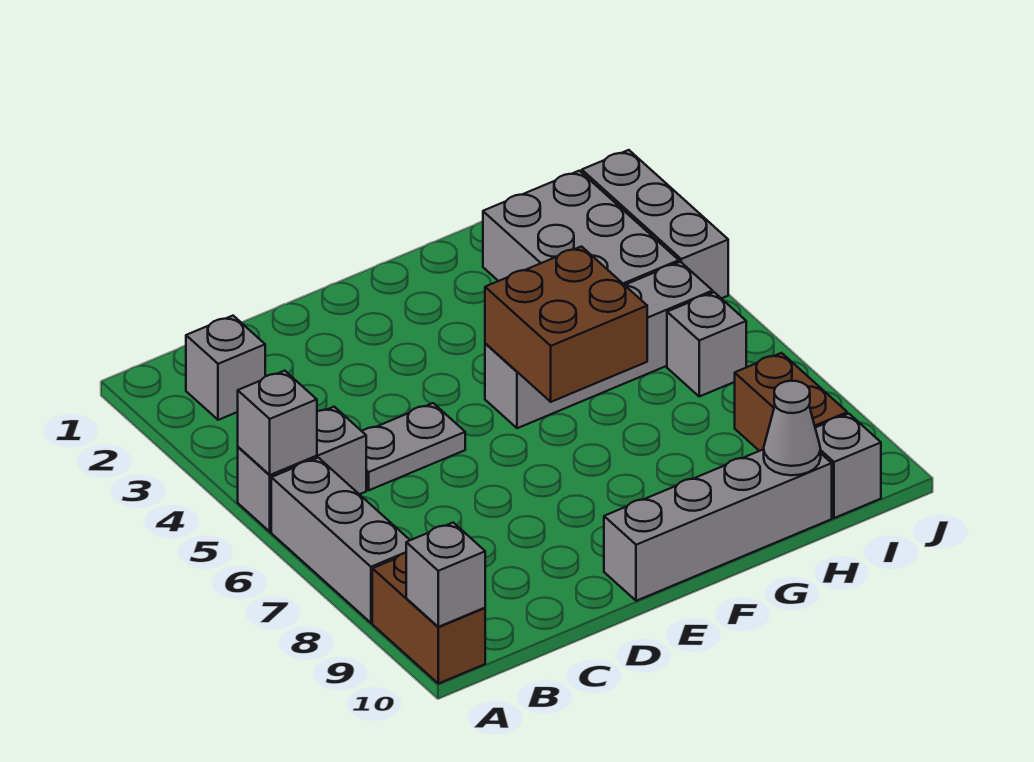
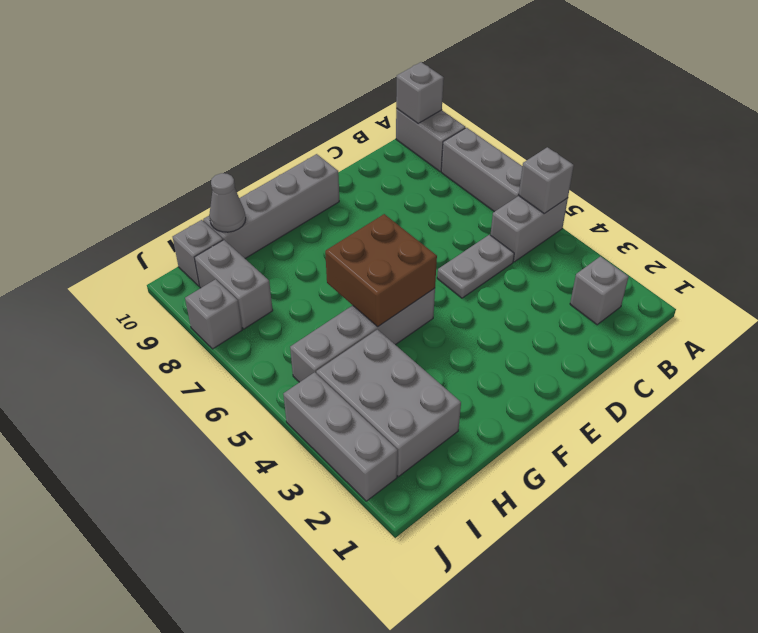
brown 1x2 brick [372,553,485,684] -> grey 1x2 brick [396,109,465,172]
grey 1x1 brick [667,292,746,396] -> grey 1x1 brick moved to [185,279,242,349]
brown 1x2 brick [735,353,847,451] -> grey 1x2 brick [194,240,273,329]

